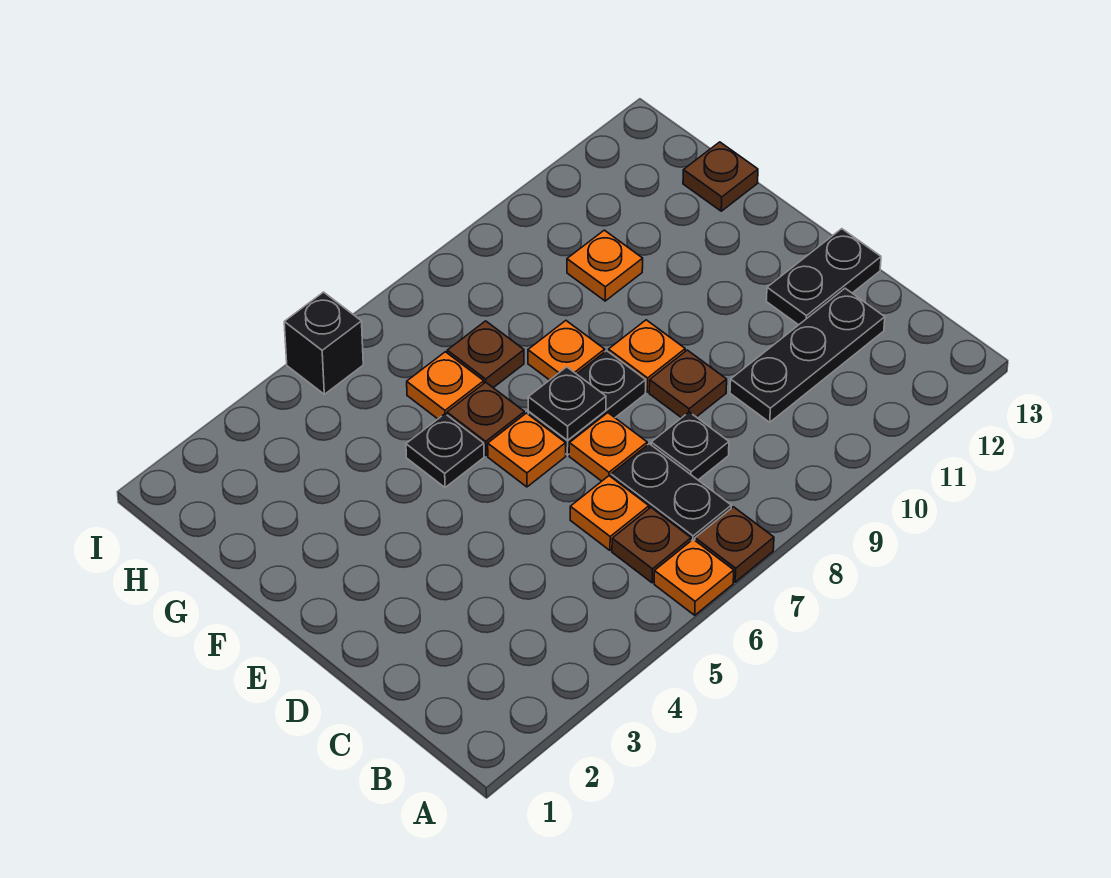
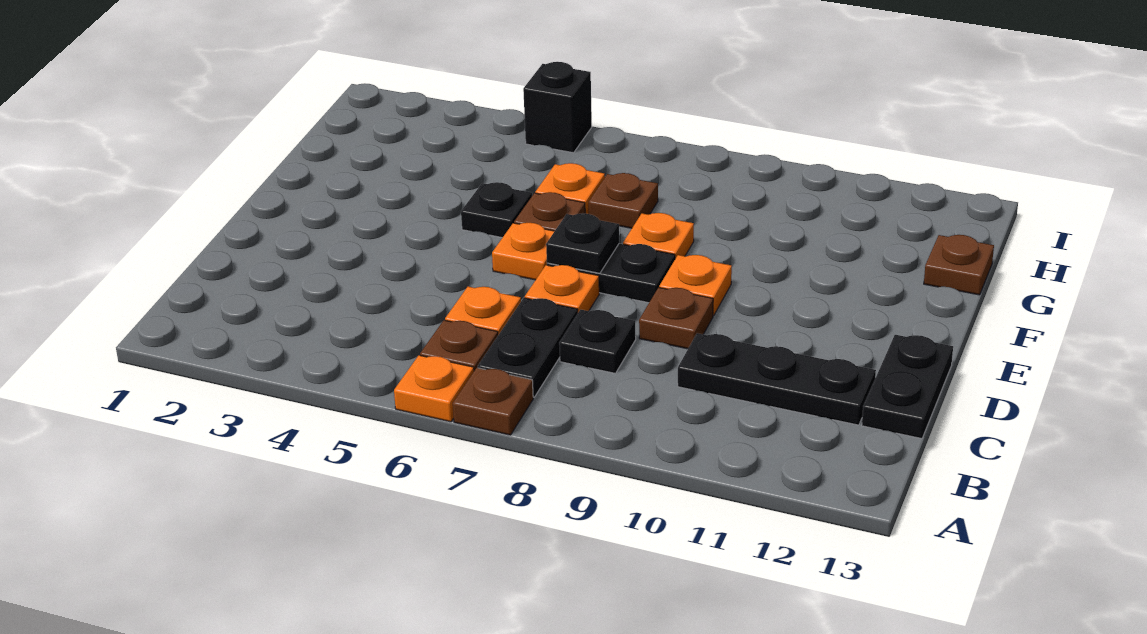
black 1x2 plate [766,229,881,325] -> black 1x2 plate turned to [862,335,953,439]
orange 1x1 plate [567,230,643,301] -> none

